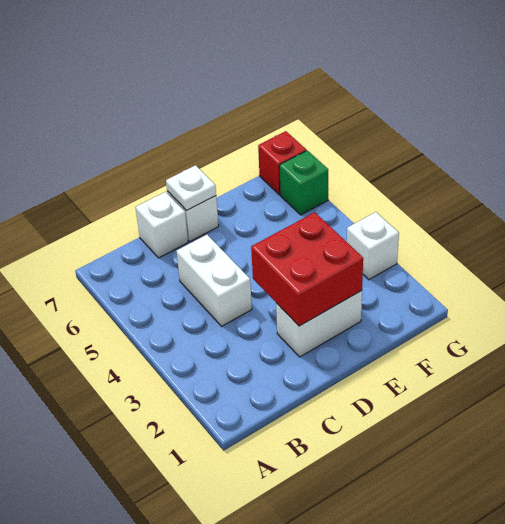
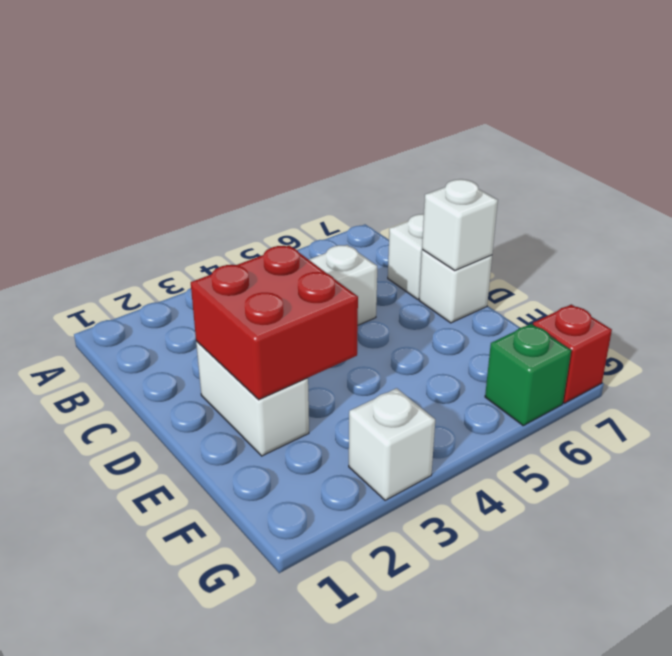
white 1x1 plate [166,165,216,211] -> white 1x1 brick [422,179,498,271]

